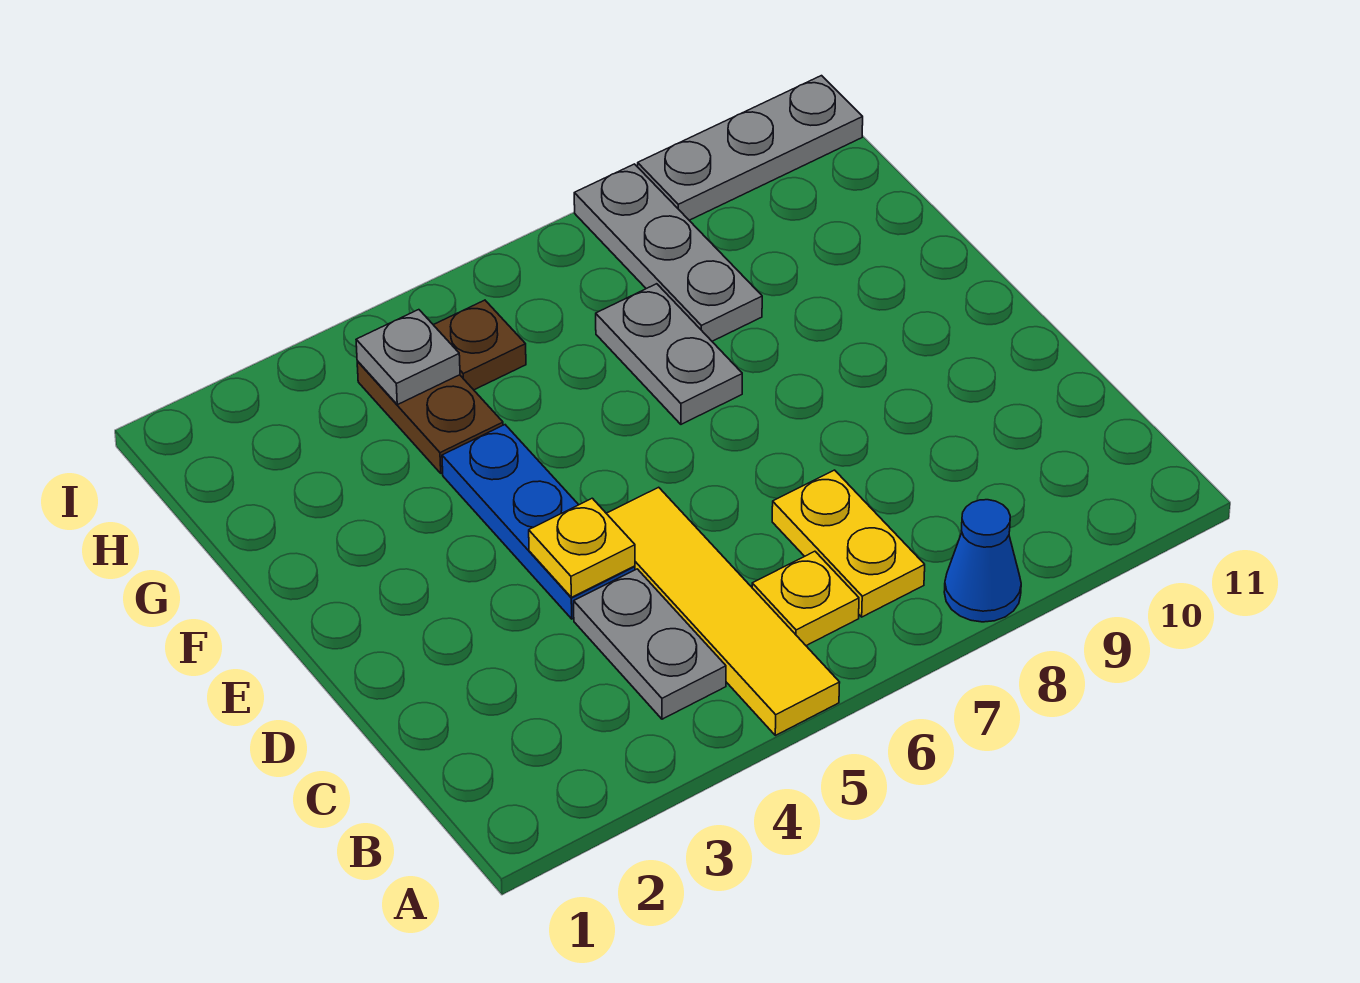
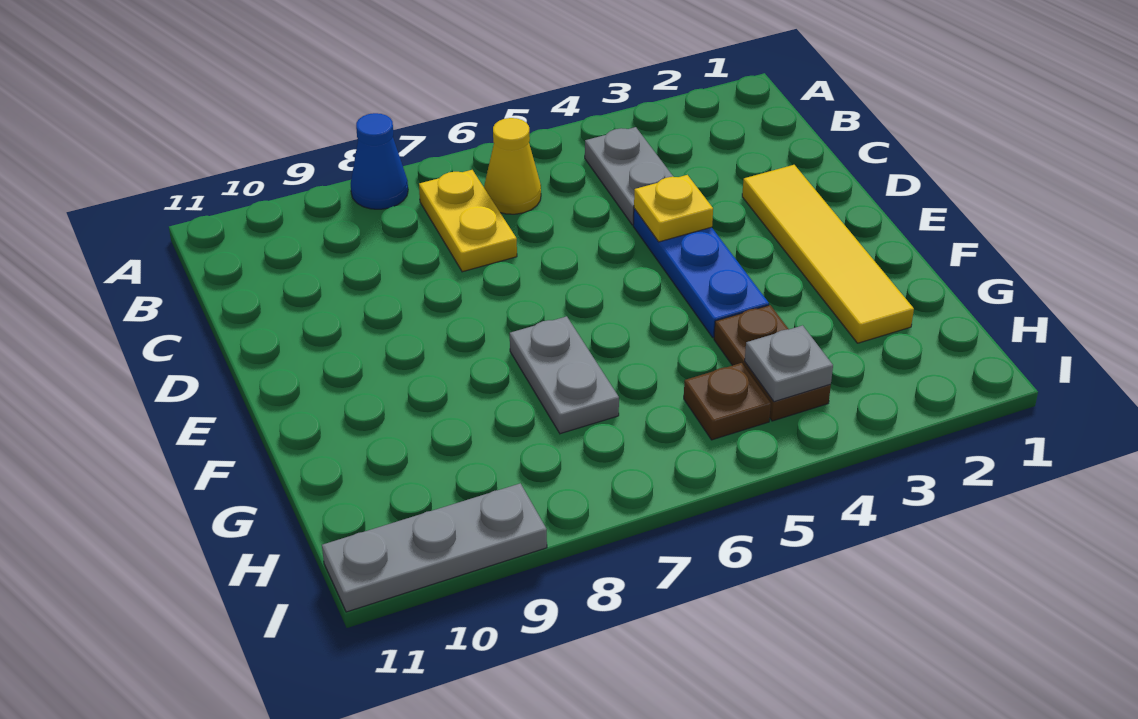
yellow 1x4 tile [606,487,840,735] -> yellow 1x4 tile moved to [742,165,914,343]
yellow 1x1 plate [752,551,859,646] -> yellow 1x1 cone [484,118,541,214]
grey 1x3 plate [574,164,762,341] -> none

